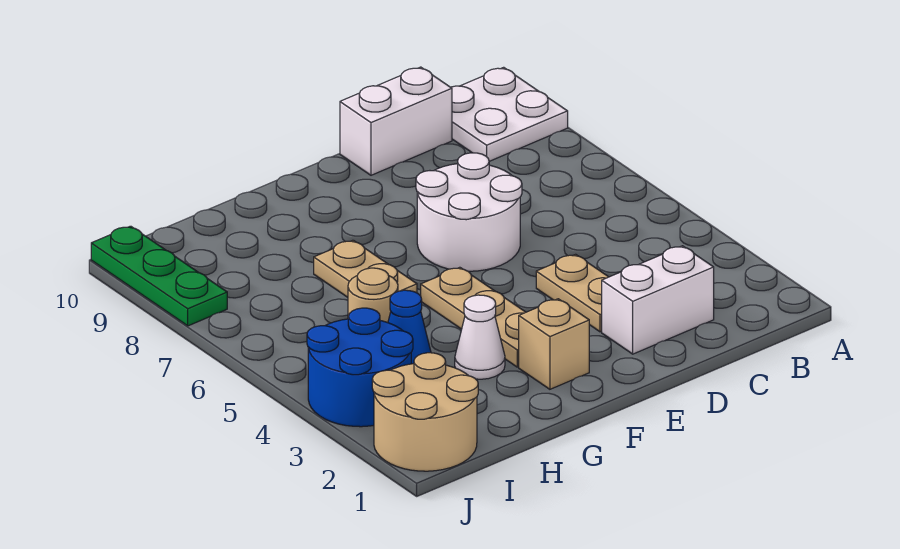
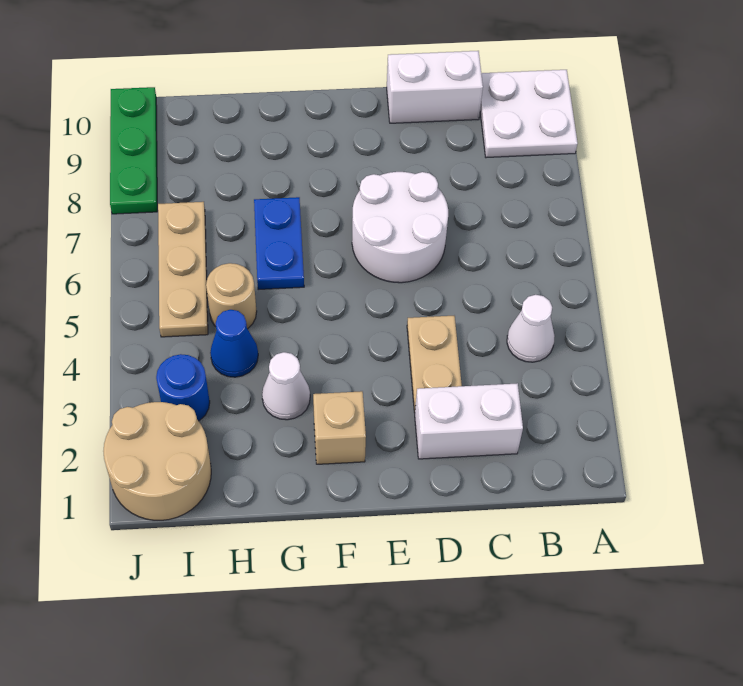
none -> white 1x1 cone [507,295,555,362]
tan 1x3 plate [421,267,526,367] -> tan 1x3 plate moved to [158,202,208,337]
tan 1x2 plate [314,240,417,297] -> blue 1x2 plate [254,197,304,290]
blue 2x2 round brick [307,308,413,427] -> blue 1x1 round brick [156,354,210,421]

